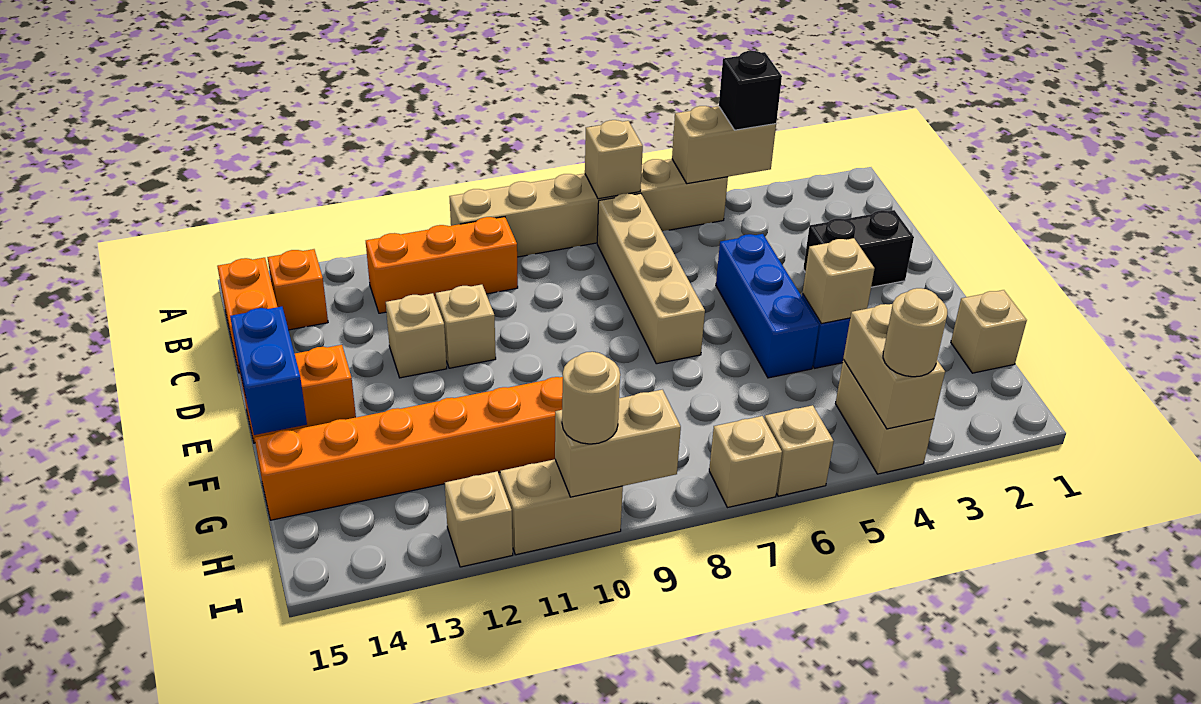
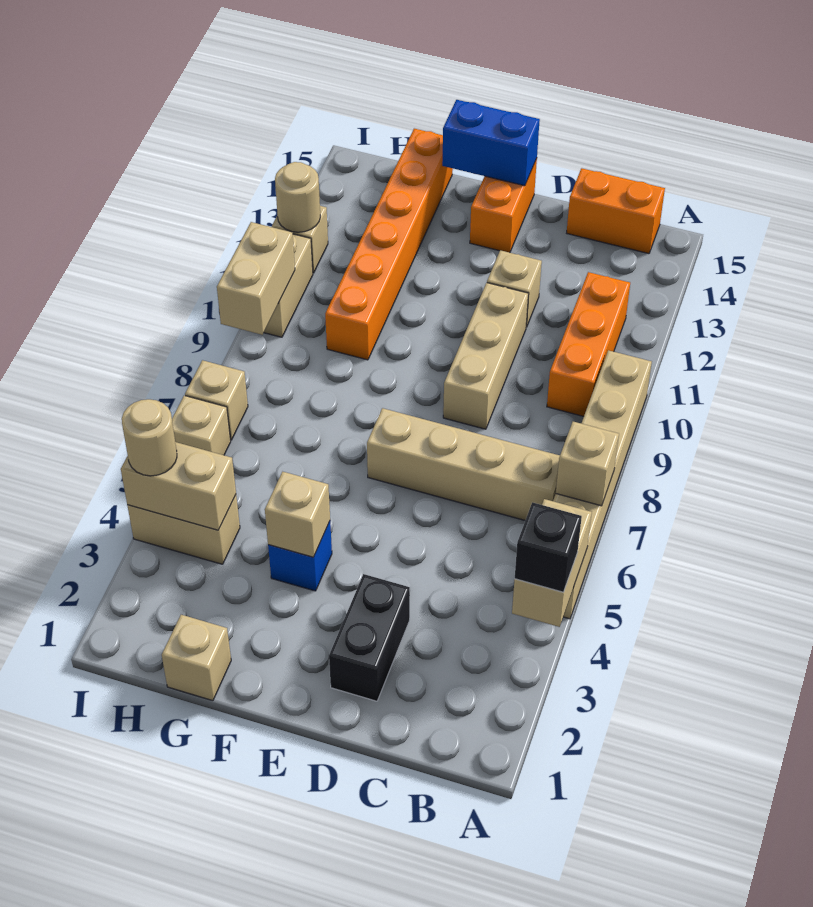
orange 1x1 brick [267,249,328,330] -> none
blue 1x3 brick [716,234,819,378] -> none
tan 1x1 brick [436,285,496,368] -> tan 1x3 brick [443,283,529,429]
tan 1x1 round brick [562,352,620,444] -> tan 1x1 round brick moved to [275,162,320,232]

